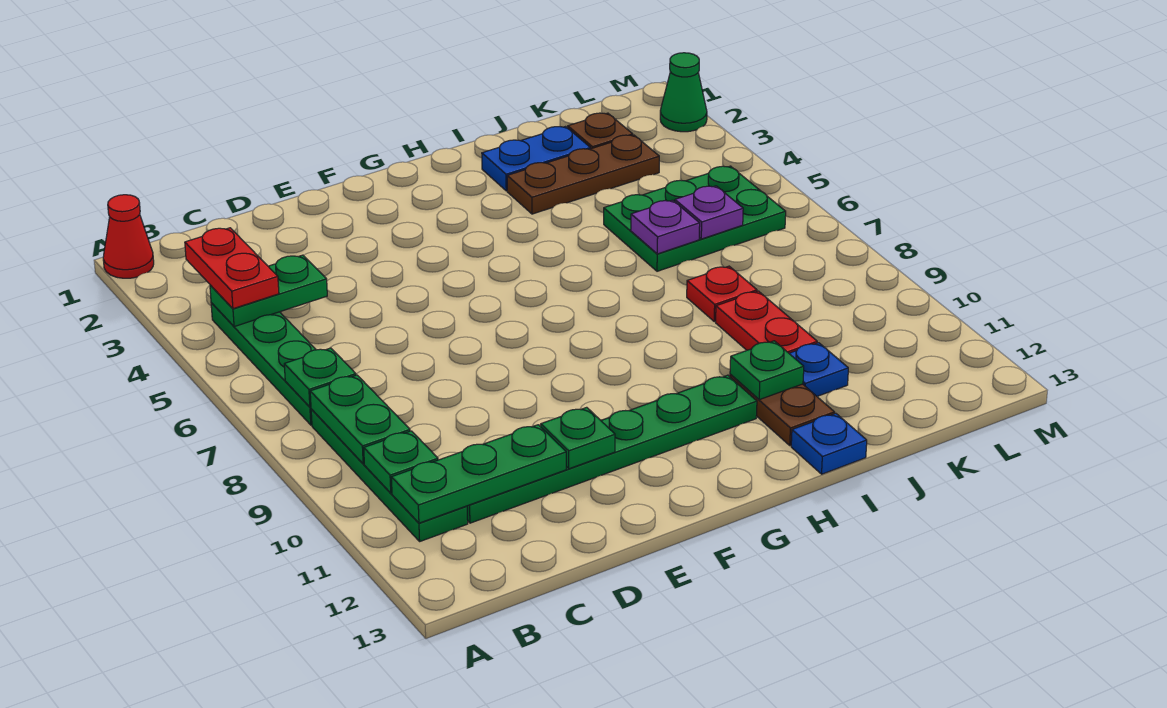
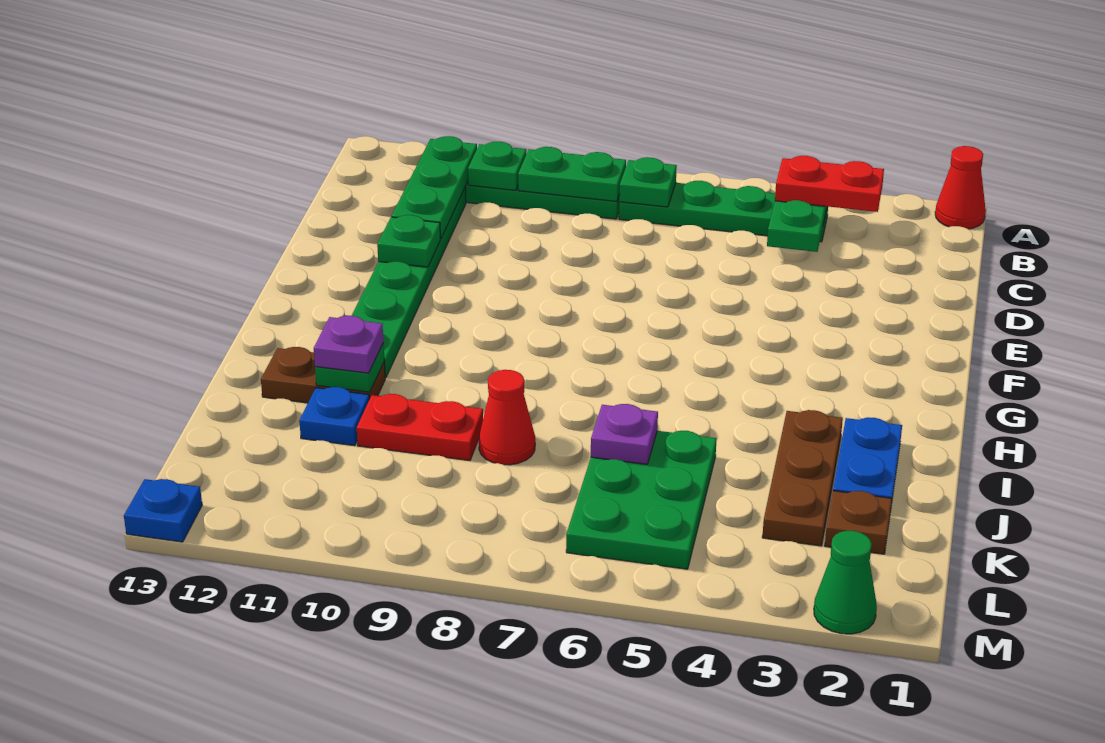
blue 1x1 plate [791,414,867,474] -> blue 1x1 plate moved to [124,479,202,542]
red 1x1 plate [687,266,757,322] -> red 1x1 cone [479,370,535,465]
purple 1x1 plate [675,186,743,239] -> purple 1x1 plate moved to [314,316,383,373]

